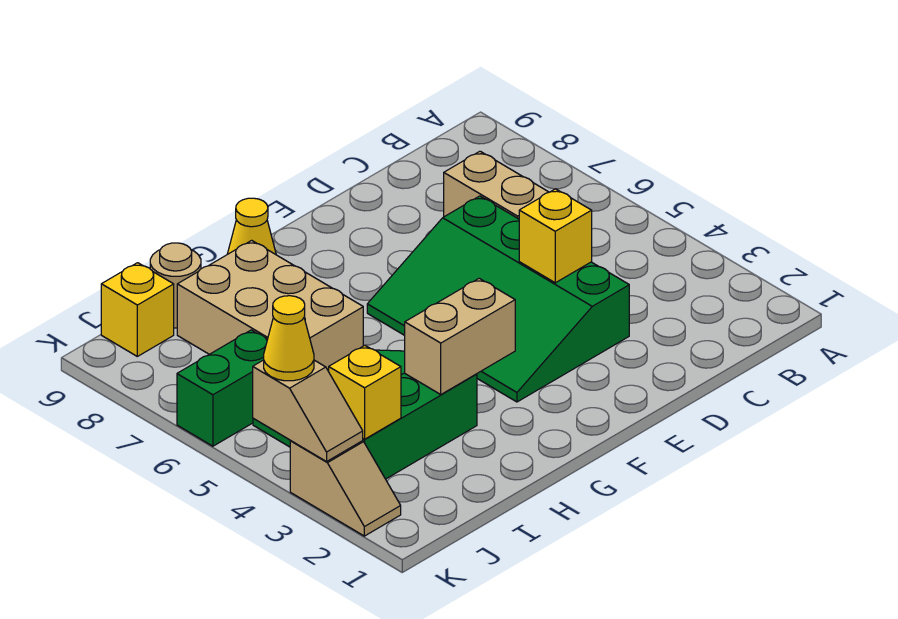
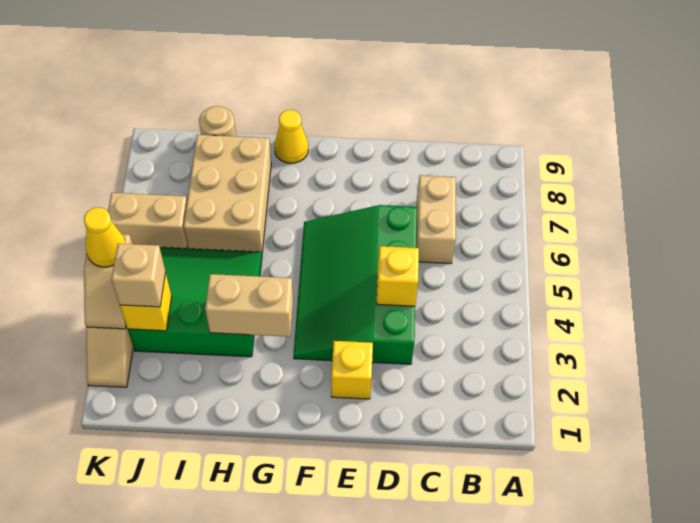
none -> tan 1x1 brick [111,244,166,307]
green 1x2 brick [177,330,267,446] -> tan 1x2 brick [108,193,187,248]
yellow 1x1 brick [101,263,174,356] -> yellow 1x1 brick moved to [331,341,373,399]

